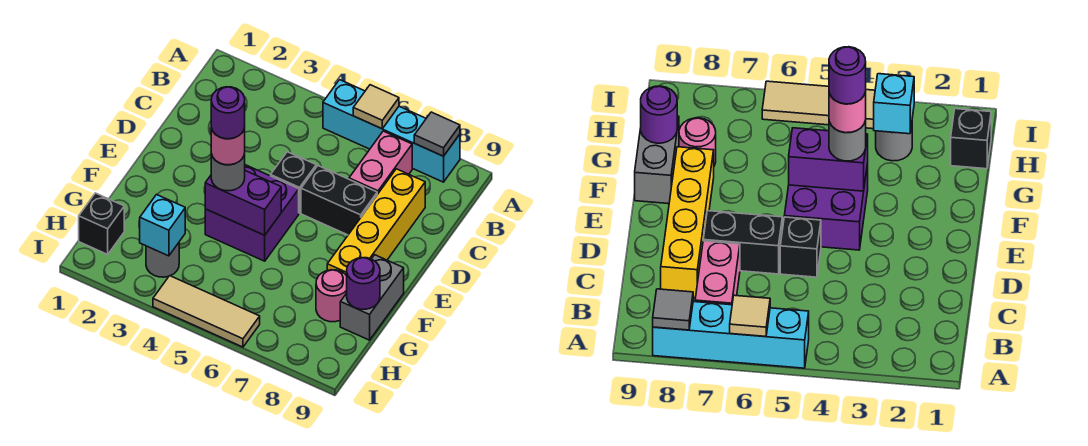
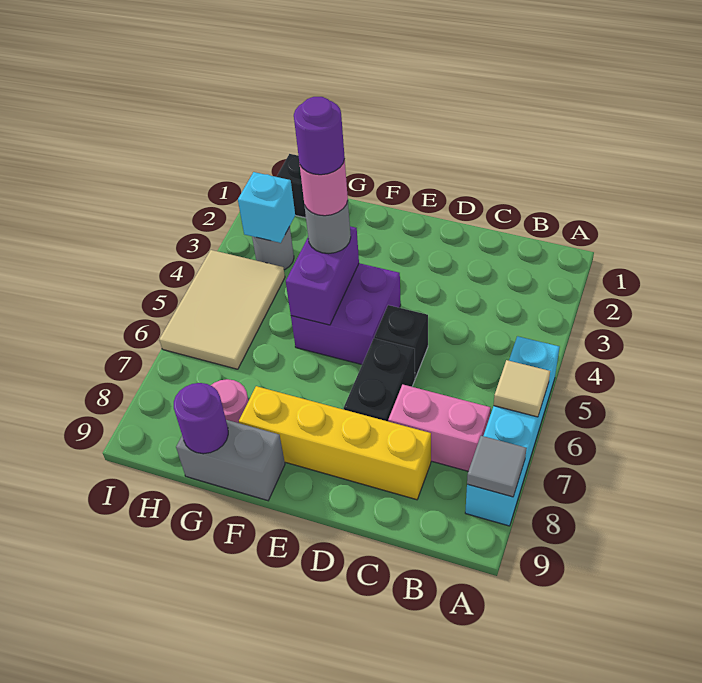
tan 1x3 tile [153,276,260,347] -> tan 2x3 tile [159,250,285,369]

